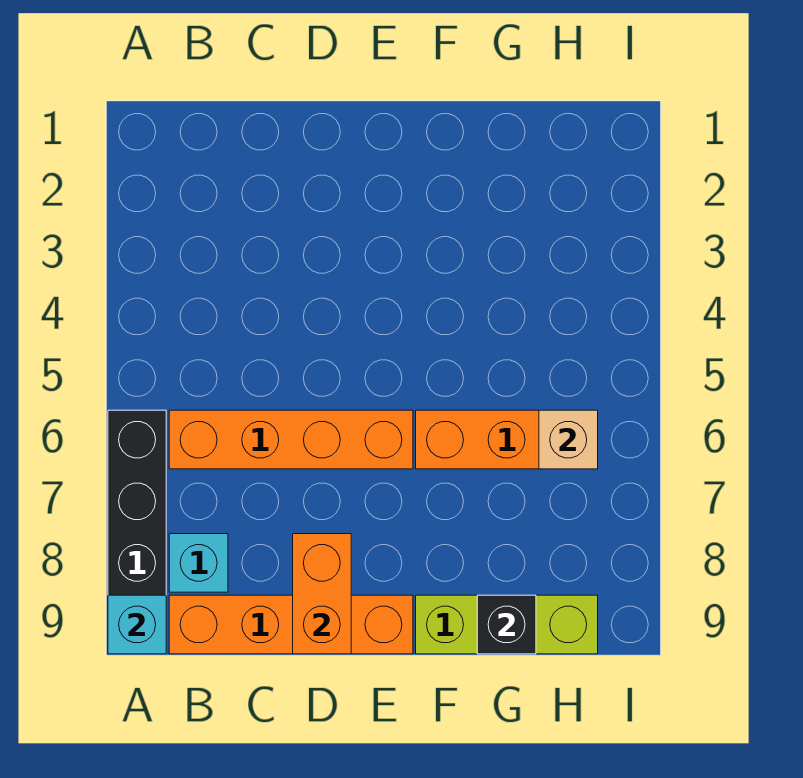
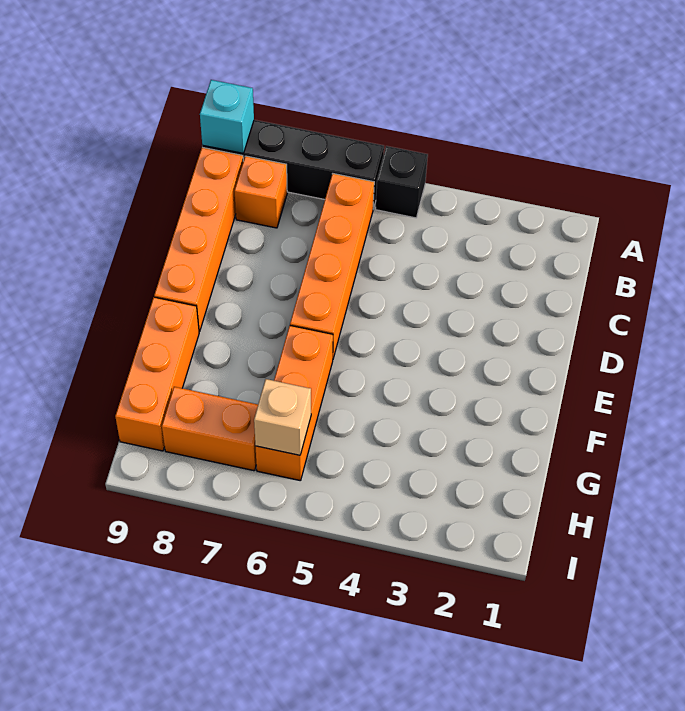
cyan 1x1 brick [169,534,228,592] -> orange 1x1 brick [235,156,287,228]
orange 1x2 brick [293,534,351,654] -> orange 1x2 brick moved to [162,387,258,471]
lime 1x3 brick [416,595,598,654] -> orange 1x3 brick [115,297,199,451]
black 1x1 brick [477,595,536,654] -> black 1x1 brick moved to [376,146,428,218]

